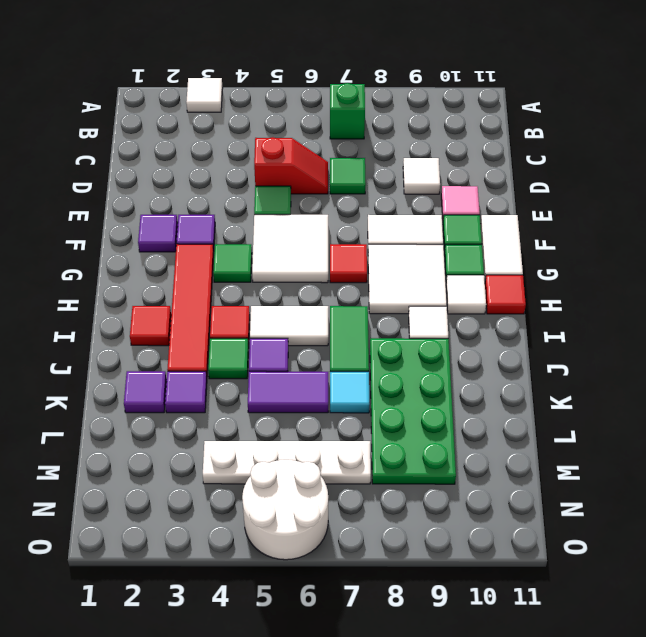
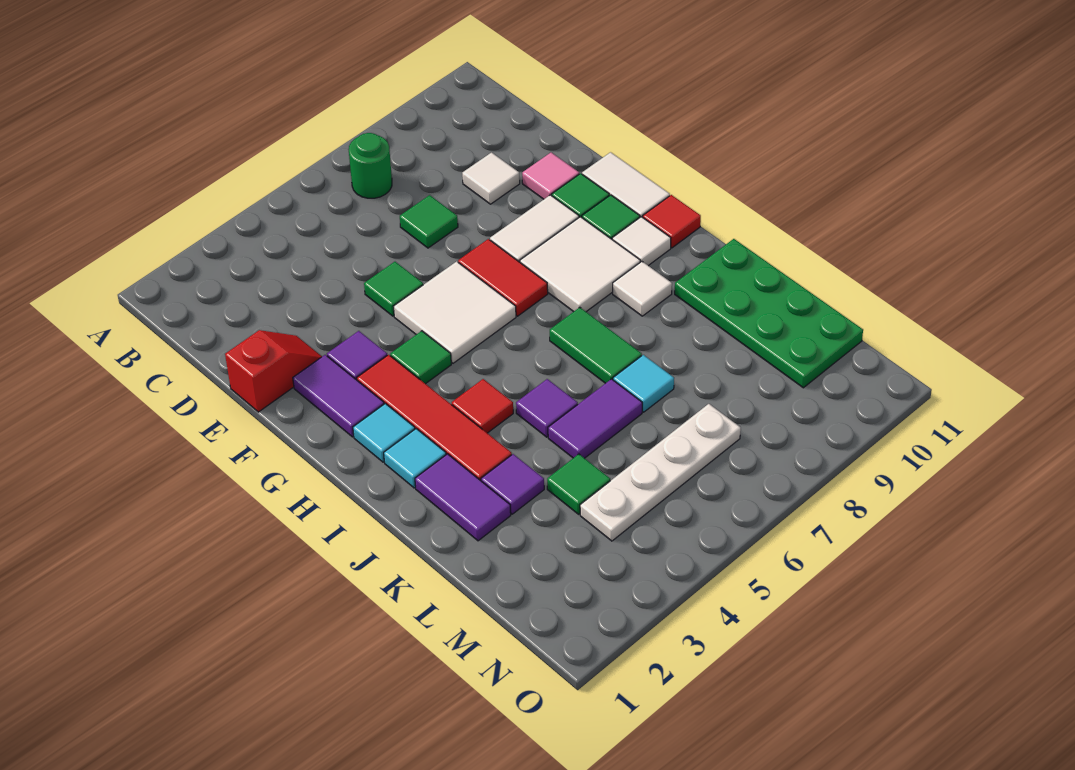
white 1x1 tile [186,78,223,112] -> none
green 1x1 brick [330,83,365,139] -> green 1x1 round brick [349,133,392,198]
red 1x2 slope [254,137,328,194] -> red 1x2 slope moved to [225,330,322,412]
purple 1x1 tile [138,215,178,252] -> purple 1x2 tile [293,355,384,437]
red 1x1 tile [330,244,367,283] -> red 1x2 tile [458,239,548,316]
none -> cyan 1x1 tile [353,403,415,462]
red 1x1 tile [130,306,171,346] -> cyan 1x1 tile [384,429,446,488]
white 1x2 tile [250,306,328,346] -> none
green 1x1 tile [208,338,249,379] -> green 1x1 tile moved to [547,454,610,514]
green 2x4 plate [370,338,456,484] -> green 2x4 plate moved to [675,239,863,388]
purple 1x1 tile [124,371,167,413] -> purple 1x2 tile [415,454,511,541]
white 2x2 round brick [242,460,328,560] -> none

